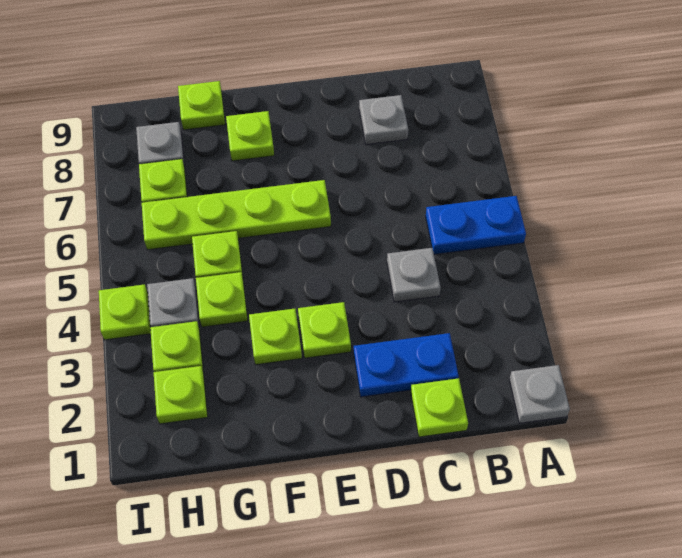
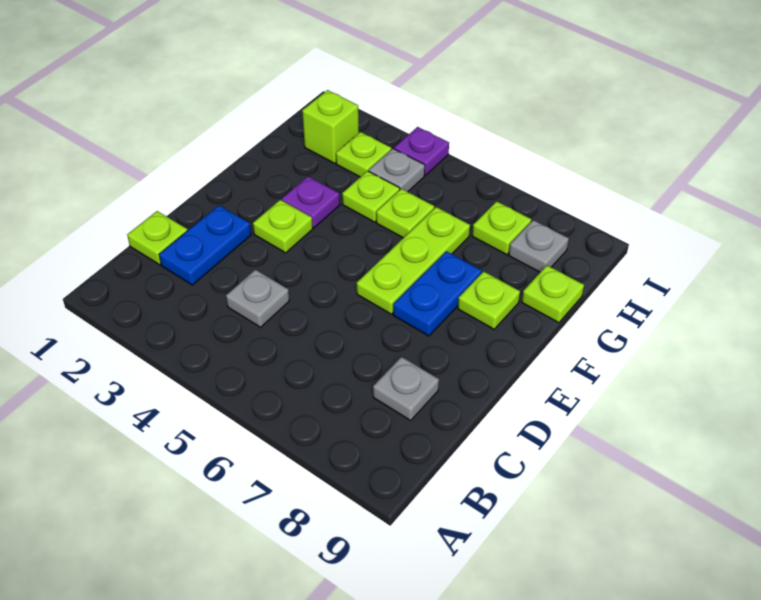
grey 1x1 plate [509,365,570,423] -> none
blue 1x2 plate [426,196,526,254] -> blue 1x2 plate moved to [393,251,482,336]
lime 1x4 plate [142,180,331,250] -> lime 1x3 plate [357,207,470,314]
lime 1x1 plate [249,309,302,365] -> purple 1x1 plate [282,176,340,228]
lime 1x1 plate [154,366,208,424] -> lime 1x1 brick [302,90,359,163]
lime 1x1 plate [99,284,151,340] -> purple 1x1 plate [394,127,449,175]

